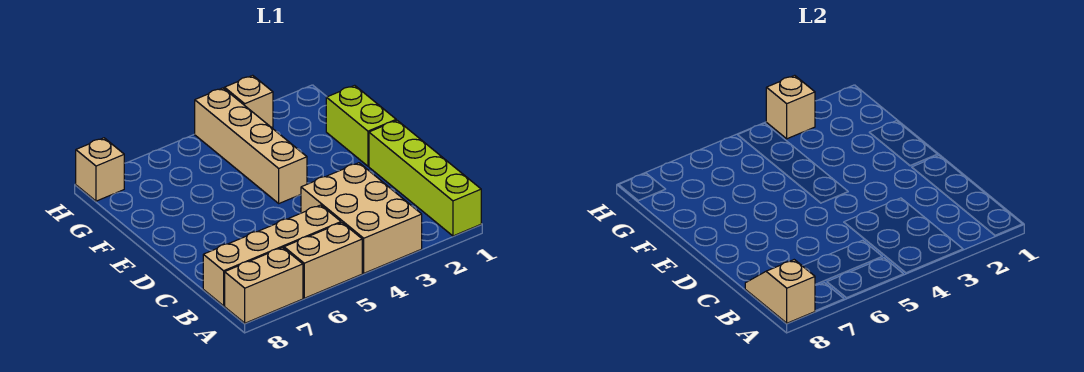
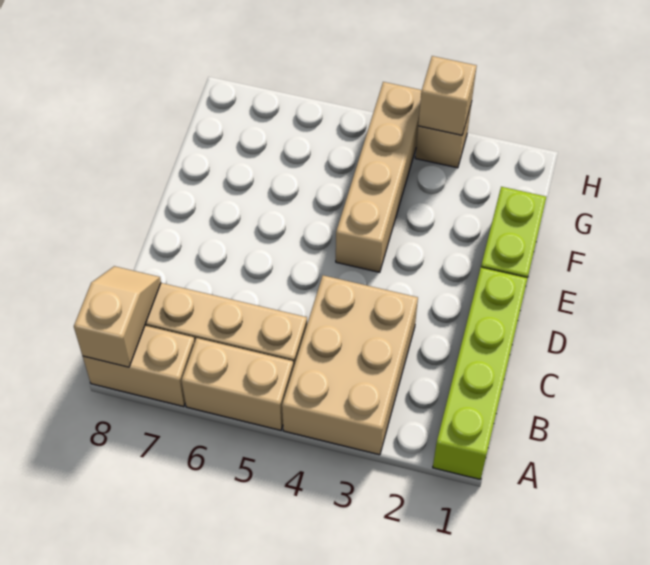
tan 1x1 brick [76,138,124,201] -> none

